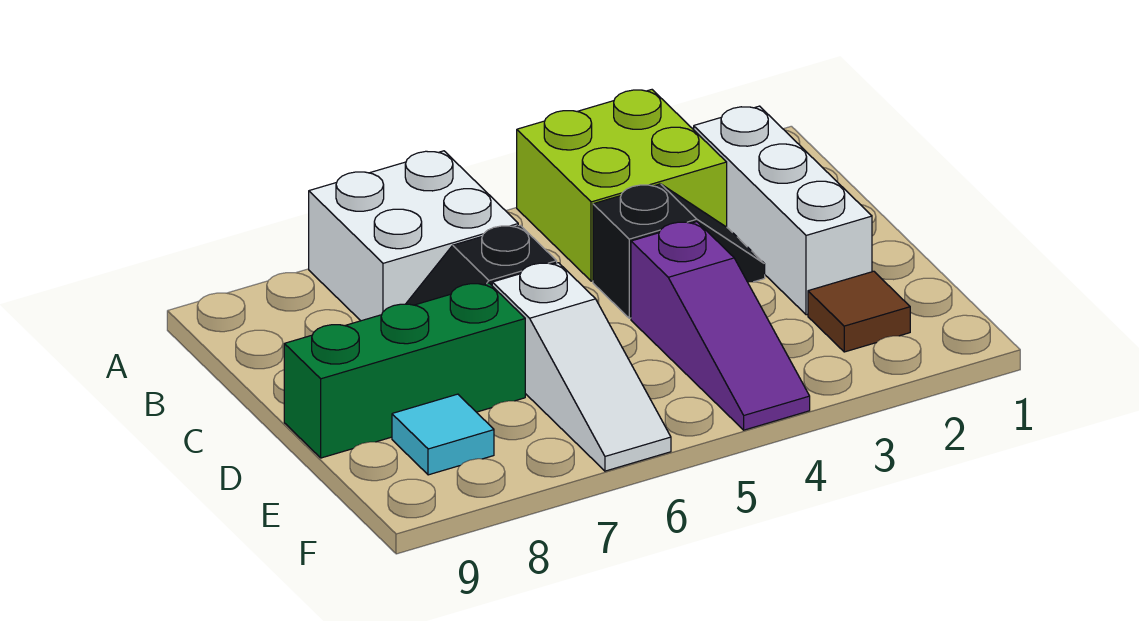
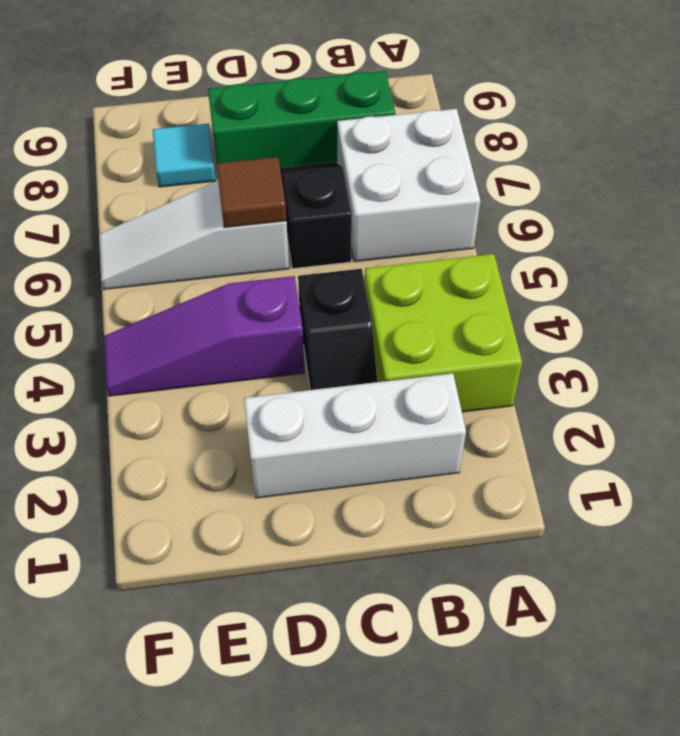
green 1x3 brick [284,283,525,458] -> green 1x3 brick turned to [208,71,395,168]
brown 1x1 tile [808,271,910,352] -> brown 1x1 tile moved to [217,157,286,228]

